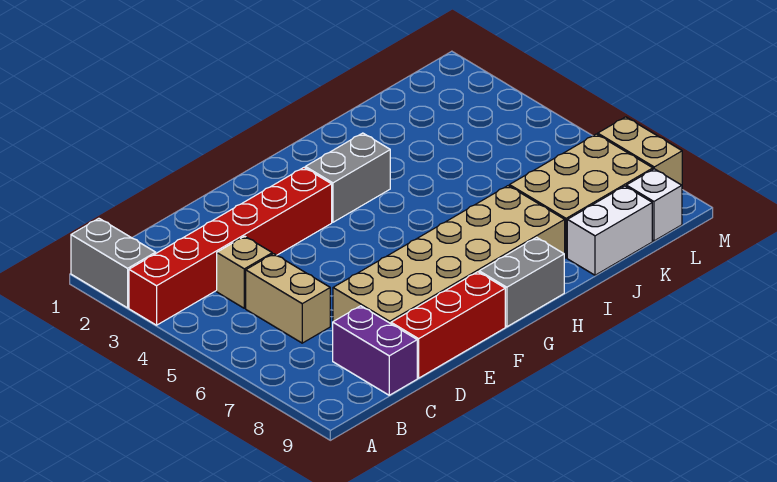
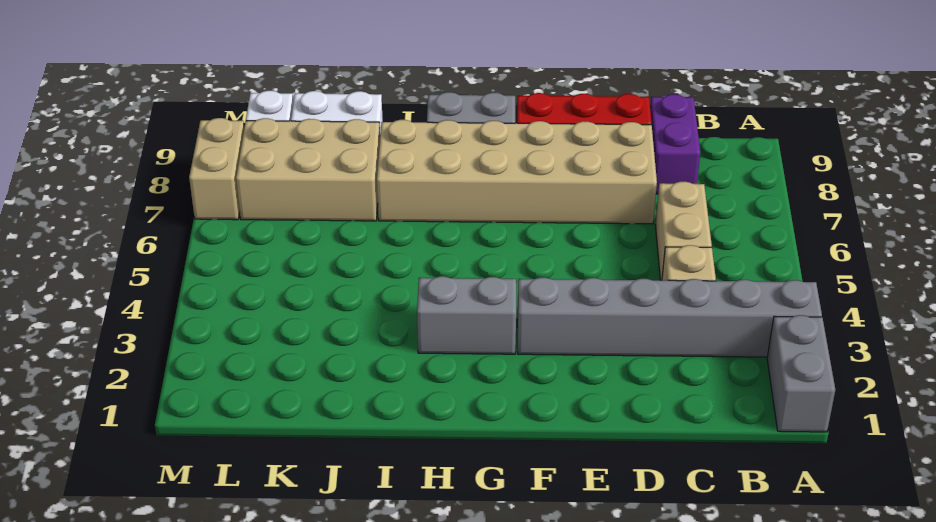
red 1x6 brick [129,168,332,325] -> grey 1x6 brick [517,278,822,357]

